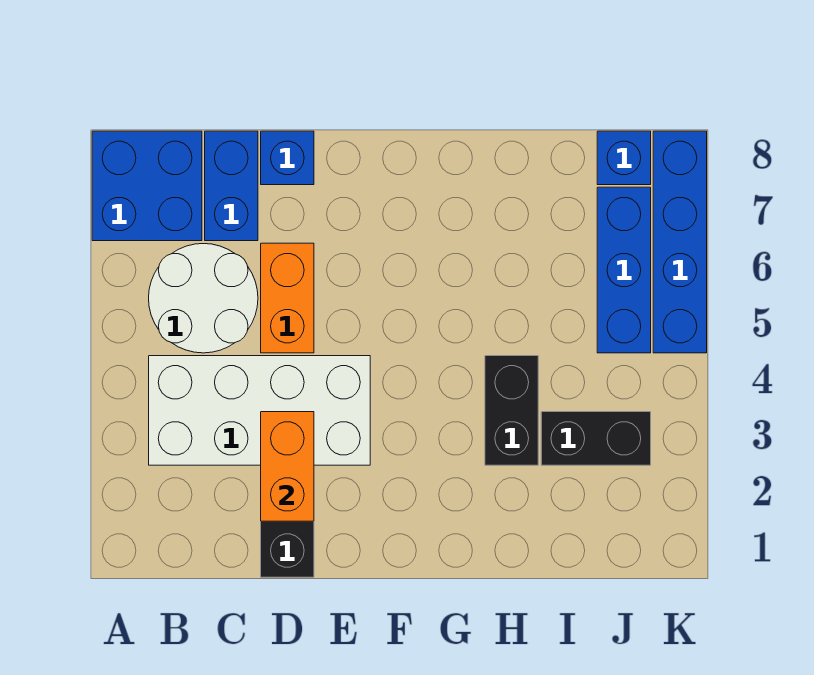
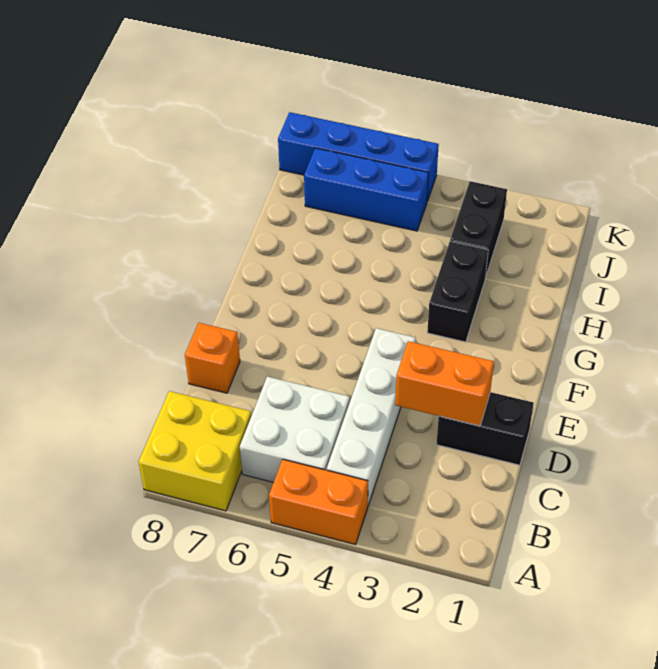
blue 2x2 brick [92,131,202,241] -> yellow 2x2 brick [139,391,252,511]
white 2x4 brick [149,356,370,465] -> white 1x4 brick [327,328,416,505]
white 2x2 round brick [149,244,258,353] -> white 2x2 brick [240,377,350,482]
blue 1x2 brick [205,131,258,241] -> none
orange 1x2 brick [261,243,314,353] -> orange 1x2 brick moved to [269,459,368,545]
blue 1x1 brick [261,131,314,185] -> orange 1x1 brick [185,323,240,393]
black 1x2 brick [485,356,538,465] -> black 1x2 brick turned to [427,241,488,342]
blue 1x1 brick [597,131,651,185] -> none

